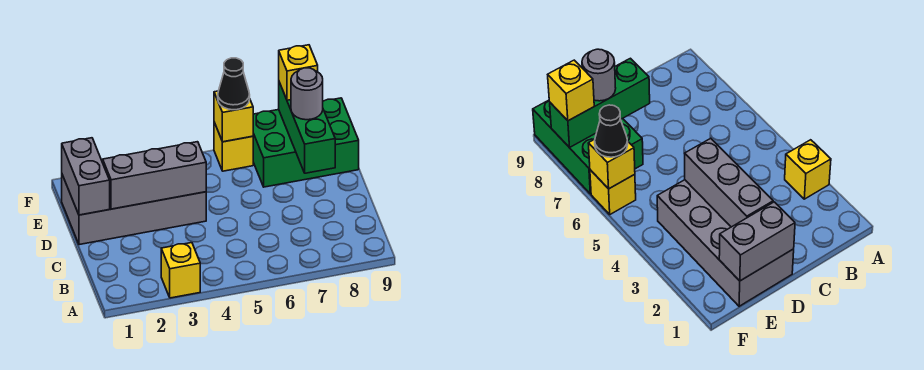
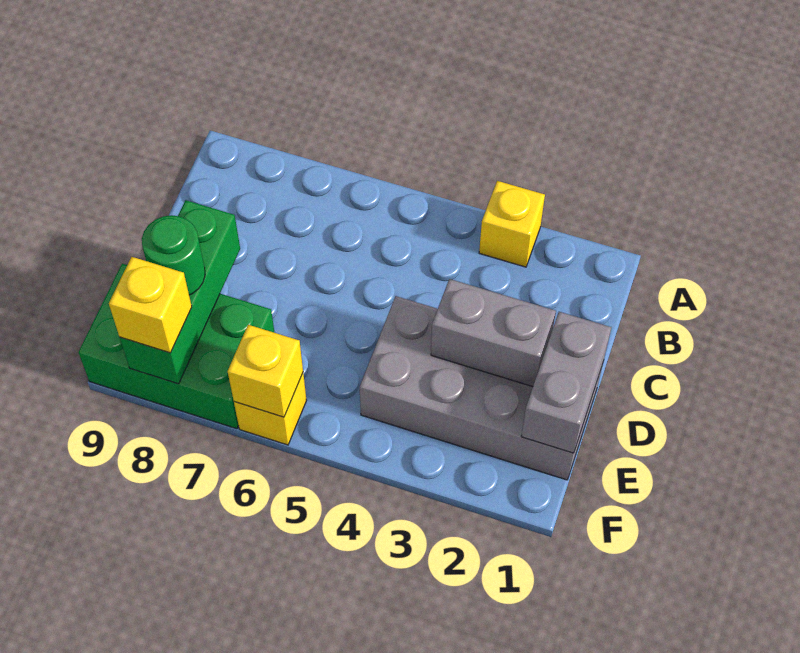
grey 1x3 brick [103,142,206,209] -> grey 1x2 brick [431,279,556,387]
grey 1x1 round brick [291,68,323,120] -> green 1x1 round brick [142,215,205,295]
black 1x1 cone [218,58,250,110] -> none

